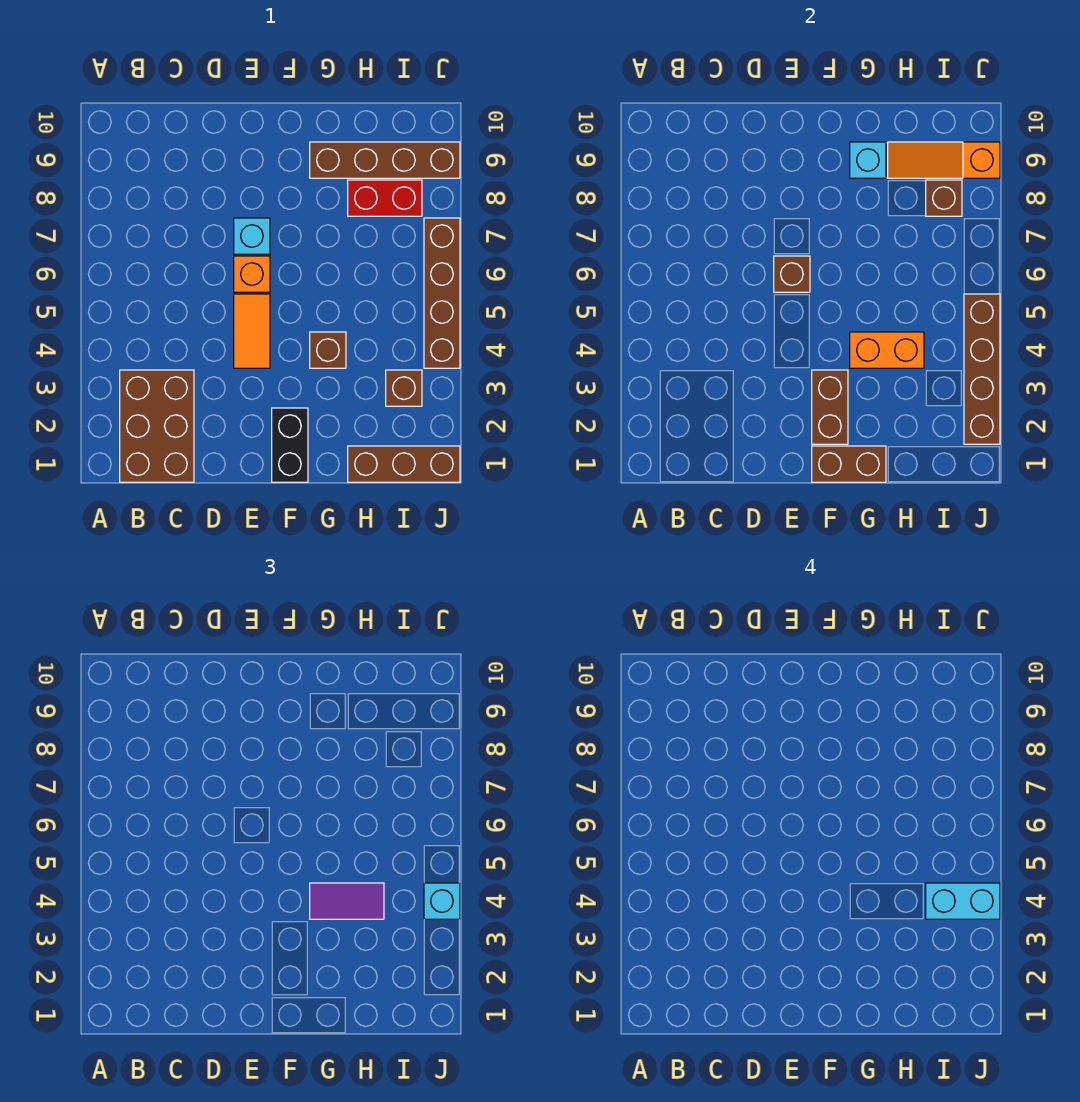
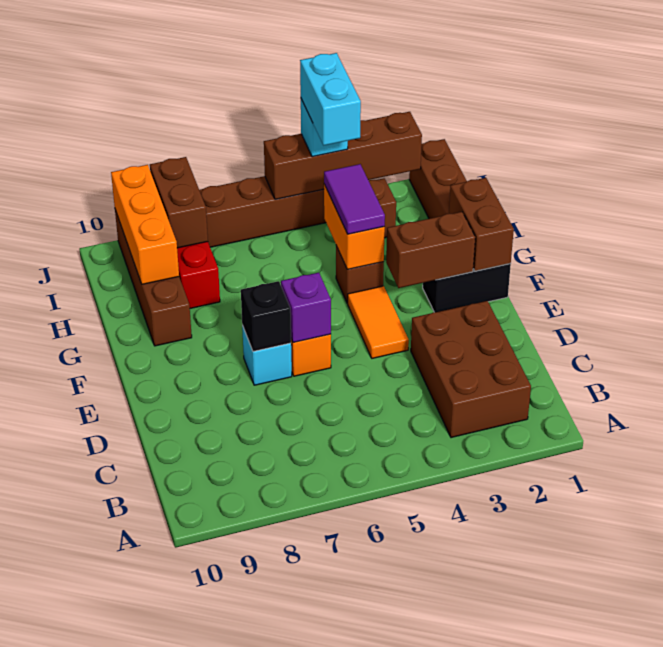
brown 2x3 brick [120,370,194,482] -> brown 2x3 brick turned to [411,301,531,438]
orange 1x2 tile [234,294,270,368] -> orange 1x2 tile turned to [348,286,409,358]
brown 1x1 brick [774,256,810,292] -> purple 1x1 brick [281,273,331,343]
none -> black 1x1 brick [241,281,291,352]
cyan 1x1 brick [850,142,886,178] -> none
orange 1x3 slope [888,142,1000,178] -> orange 1x3 brick [111,165,179,284]
brown 1x1 brick [926,180,962,216] -> brown 1x2 brick [150,157,208,248]

